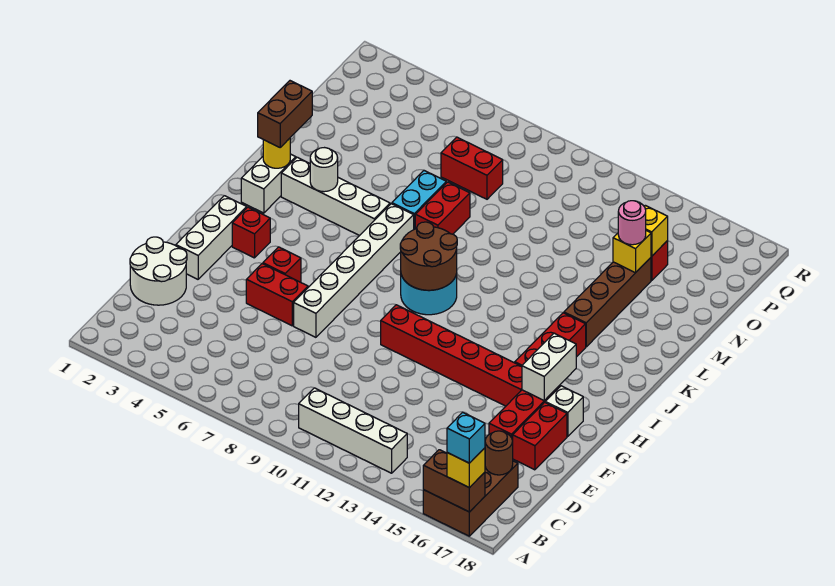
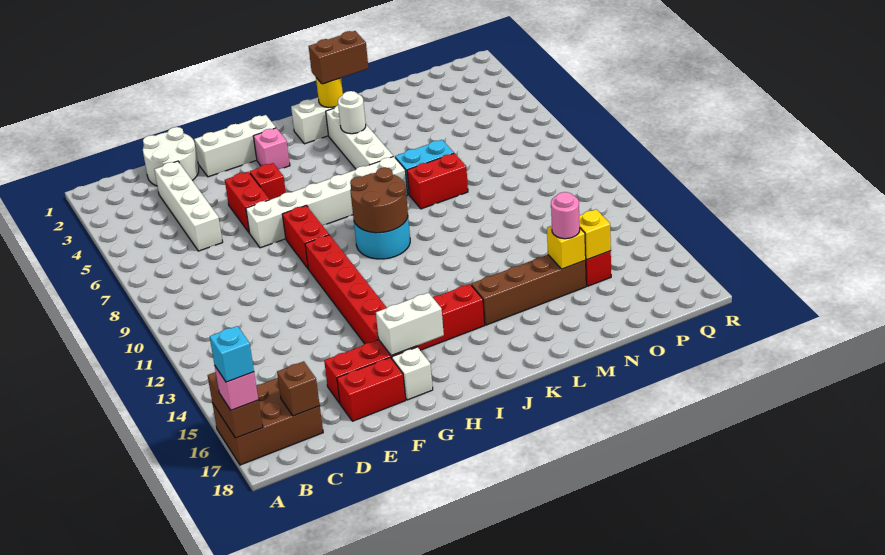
yellow 1x1 brick [447,448,485,488] -> pink 1x1 brick [215,367,258,410]
white 1x4 brick [299,388,407,473] -> white 1x4 brick moved to [154,161,223,251]
brown 1x1 round brick [485,431,513,475] -> brown 1x1 brick [277,361,320,416]
red 1x1 brick [232,207,270,258] -> pink 1x1 brick [253,128,290,170]
red 1x2 brick [441,137,503,199] -> red 1x2 brick moved to [282,205,329,268]

